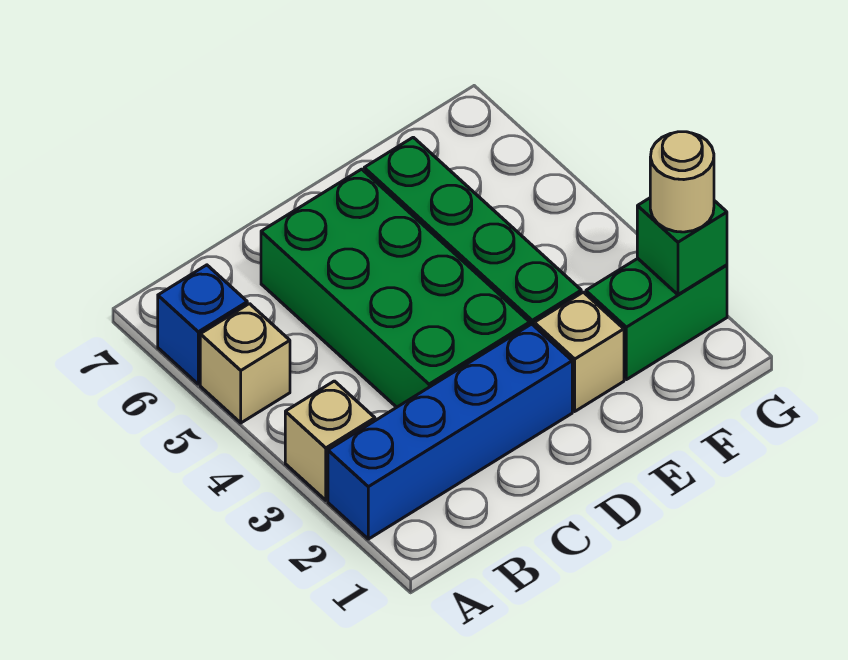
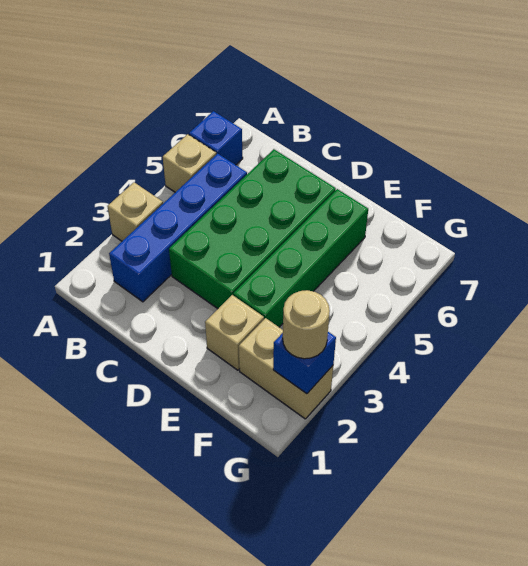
blue 1x4 brick [328,324,572,539] -> blue 1x4 brick turned to [109,154,247,302]
green 1x2 brick [586,259,727,380] -> tan 1x2 brick [239,318,333,419]
green 1x1 brick [637,198,727,295] -> blue 1x1 brick [273,332,336,394]

